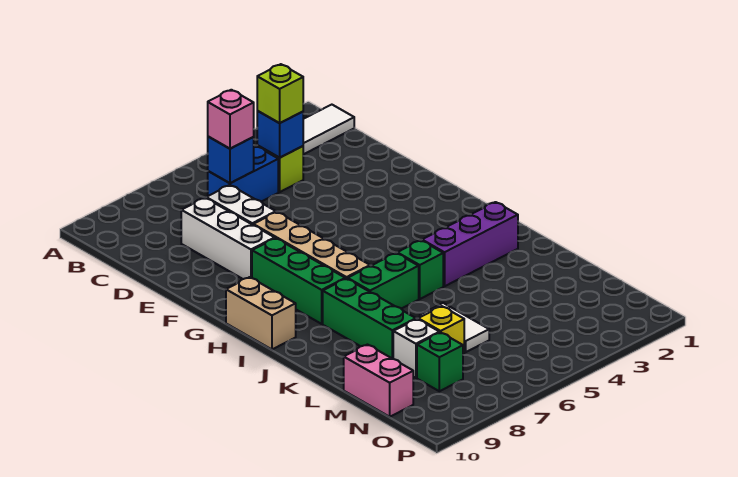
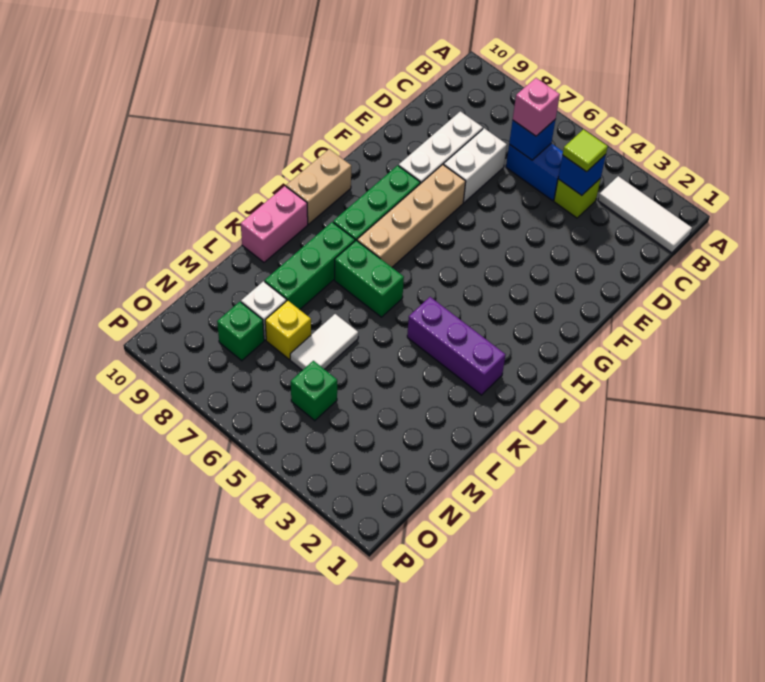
lime 1x1 brick [257,64,303,123] -> lime 1x1 tile [563,129,608,172]
green 1x1 brick [397,240,443,299] -> green 1x1 brick moved to [291,361,337,421]
pink 1x2 brick [344,345,413,417] -> pink 1x2 brick moved to [241,186,308,262]

